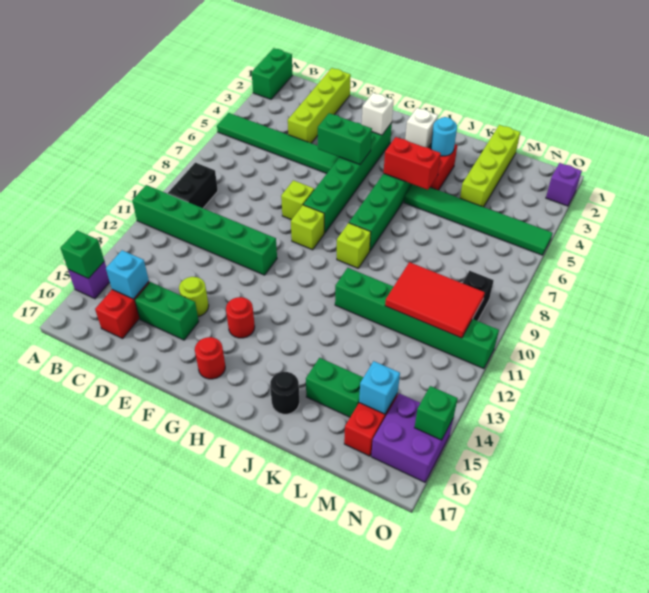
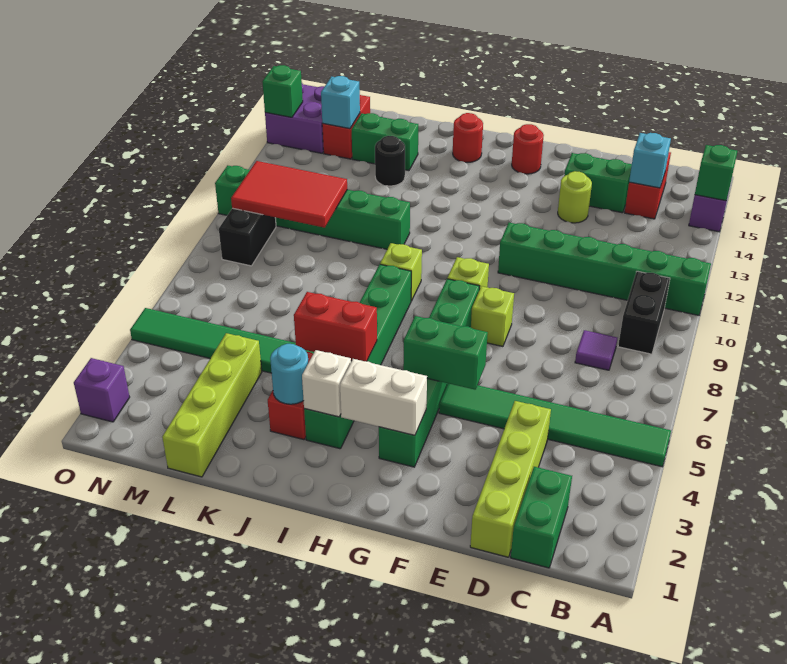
green 1x2 brick [252,48,293,99] -> green 1x2 brick moved to [511,467,572,568]
none -> purple 1x1 tile [575,330,617,370]
white 1x1 brick [362,93,394,135] -> white 1x2 brick [340,359,427,435]
red 1x1 round brick [226,297,255,338] -> red 1x1 round brick moved to [453,113,483,162]
black 1x1 round brick [270,372,299,414] -> black 1x1 round brick moved to [375,136,405,186]

